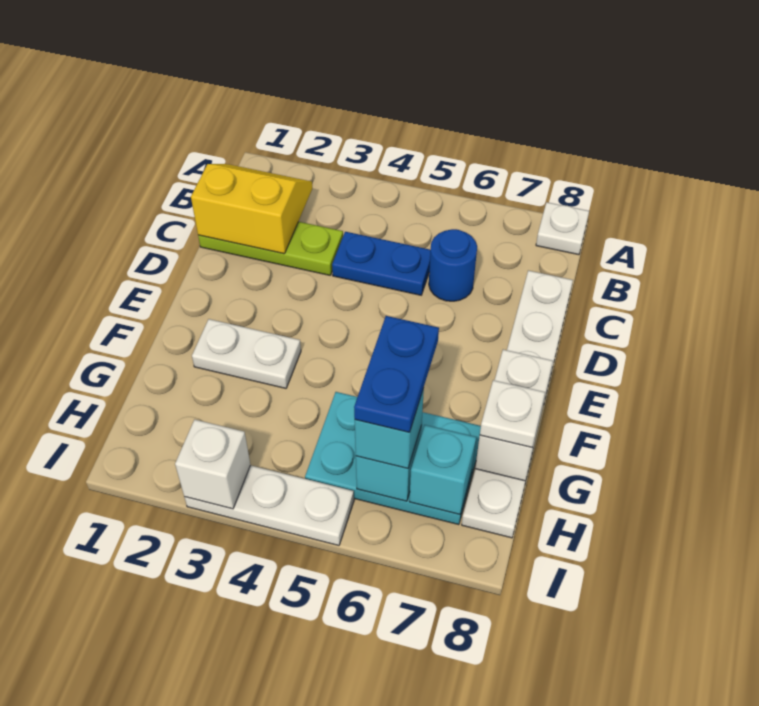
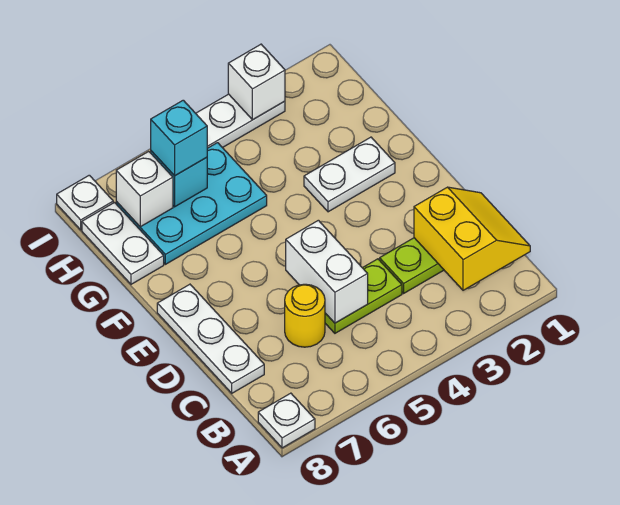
yellow 2x2 slope [191,164,312,254] -> yellow 2x2 slope turned to [414,187,530,290]
blue 1x2 plate [332,232,430,295] -> lime 1x2 plate [325,259,402,333]
blue 1x1 round brick [429,229,477,301] -> yellow 1x1 round brick [285,284,325,347]
white 1x2 brick [475,350,553,481] -> white 1x2 brick moved to [286,220,368,323]
blue 1x2 plate [354,316,439,432] -> none
white 1x1 plate [480,380,545,447] -> white 1x1 plate moved to [57,175,113,230]
cyan 1x1 brick [409,425,476,514] -> white 1x1 brick [116,151,173,227]

